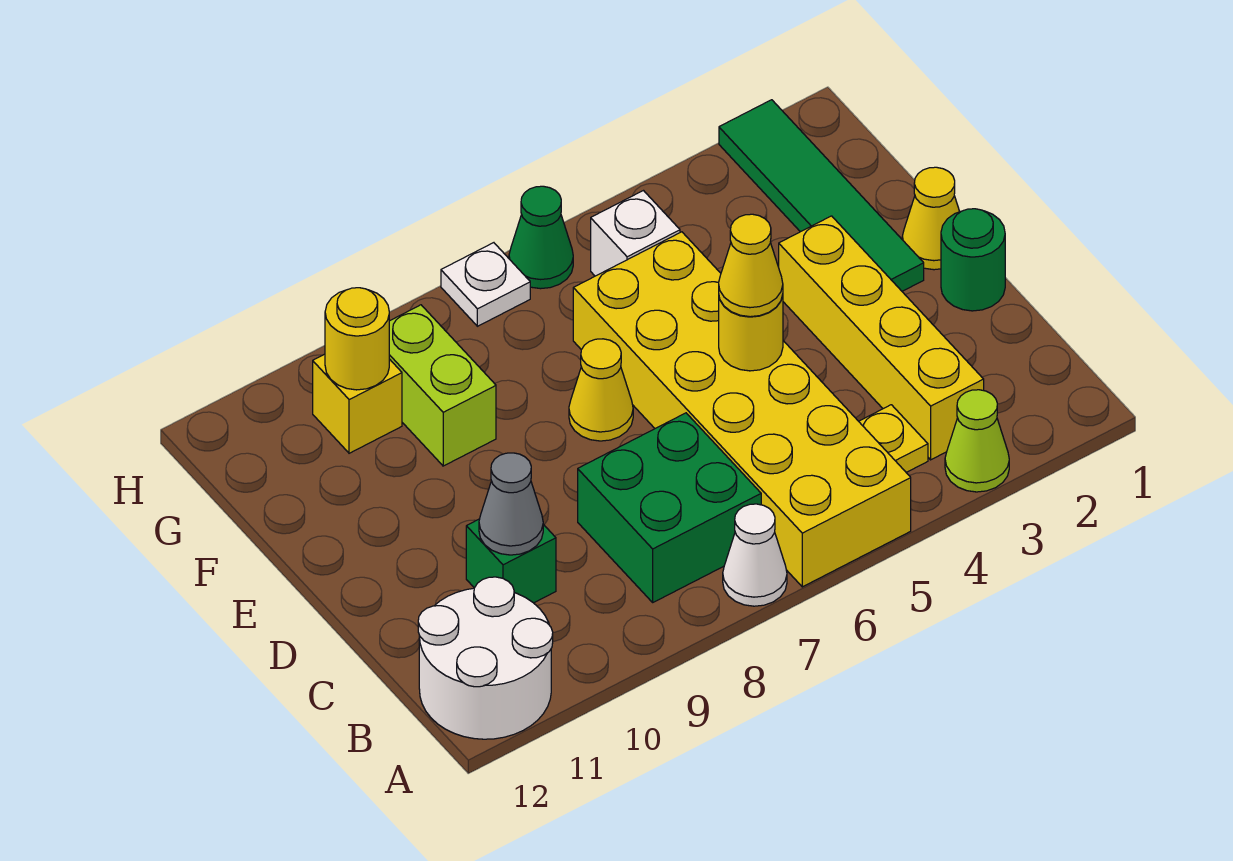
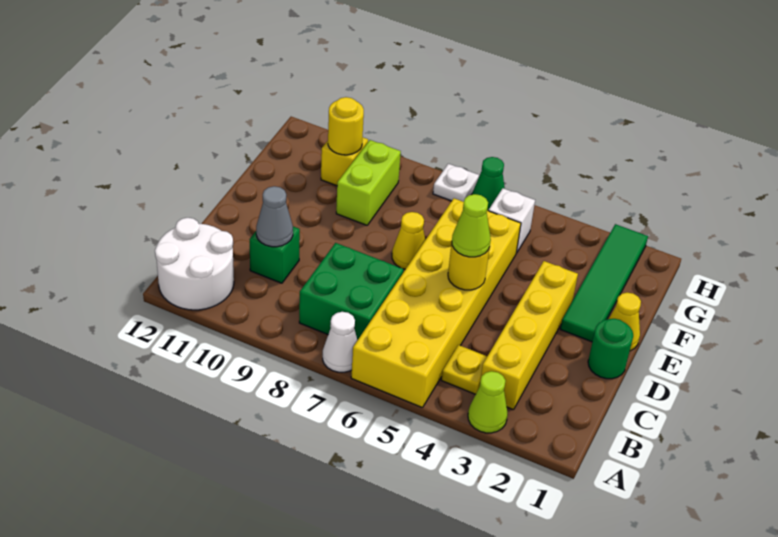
yellow 1x1 cone [719,214,783,317] -> lime 1x1 cone [452,194,491,257]

